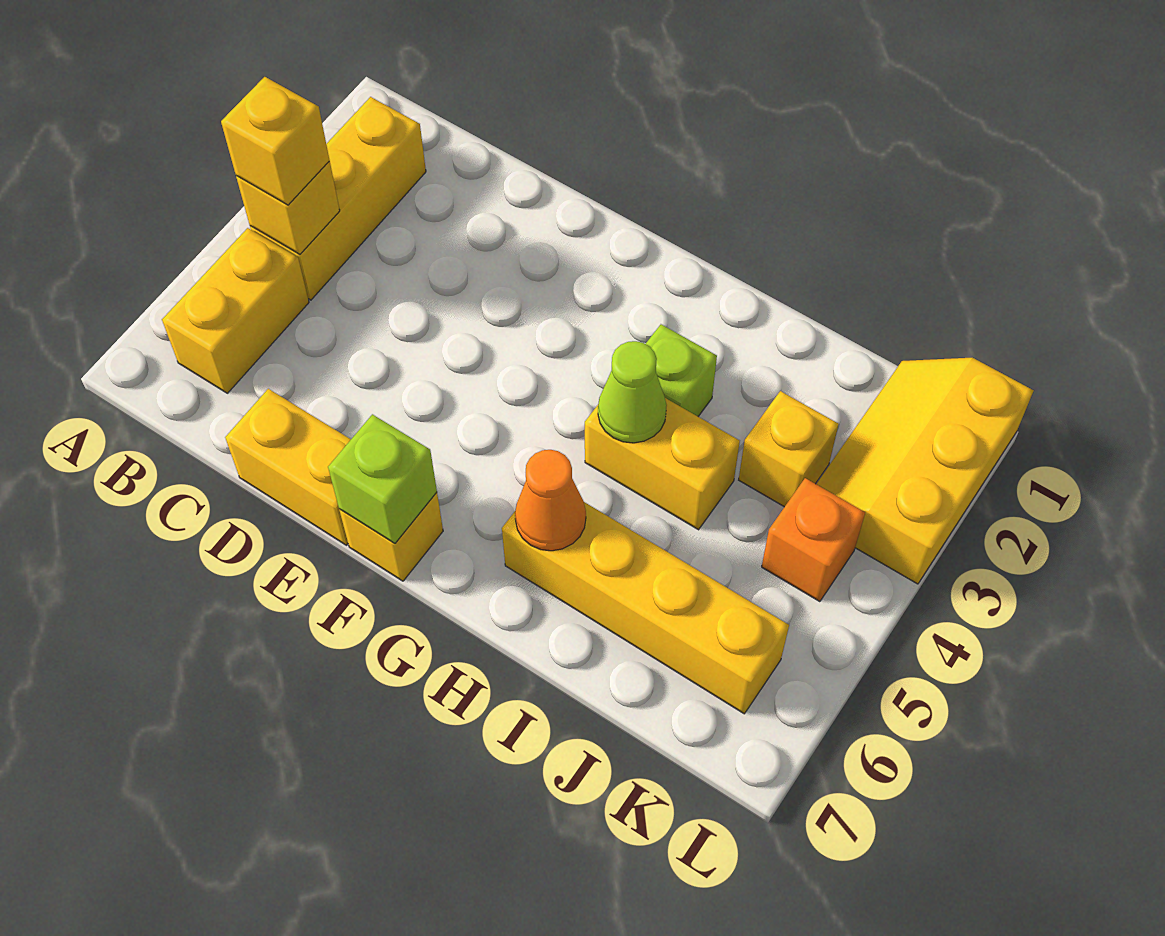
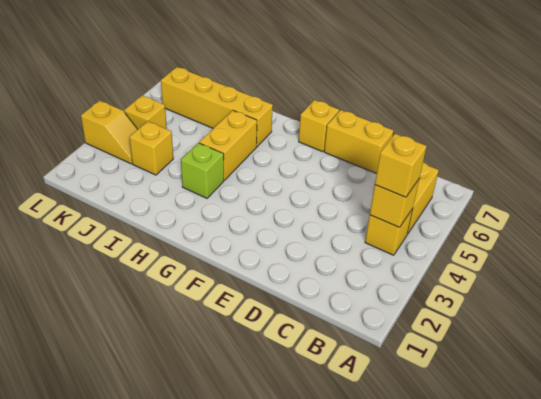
yellow 1x3 brick [250,97,426,300] -> yellow 1x1 brick [365,209,413,255]
lime 1x1 brick [328,414,437,544] -> none
yellow 1x2 brick [585,398,740,530] -> yellow 1x2 brick turned to [199,110,257,180]
lime 1x1 cone [598,341,667,443] -> none
orange 1x1 cone [515,450,586,551] -> none
yellow 2x3 slope [816,358,1034,584] -> yellow 1x2 slope [81,101,138,164]
orange 1x1 brick [762,478,865,602] -> yellow 1x1 brick [124,96,167,129]

